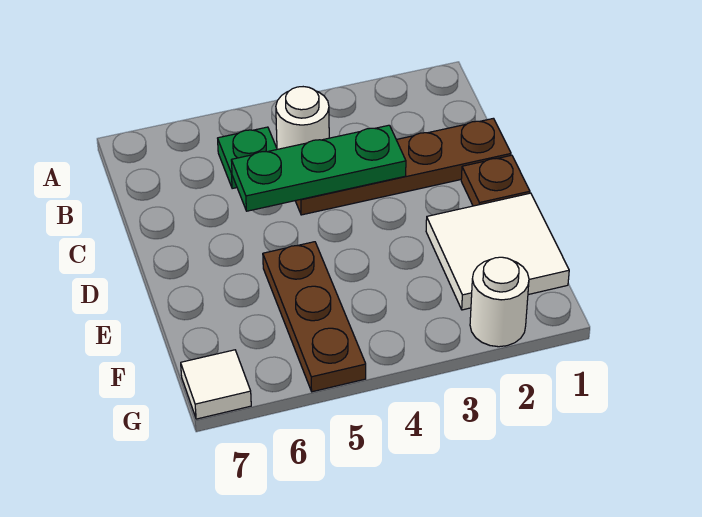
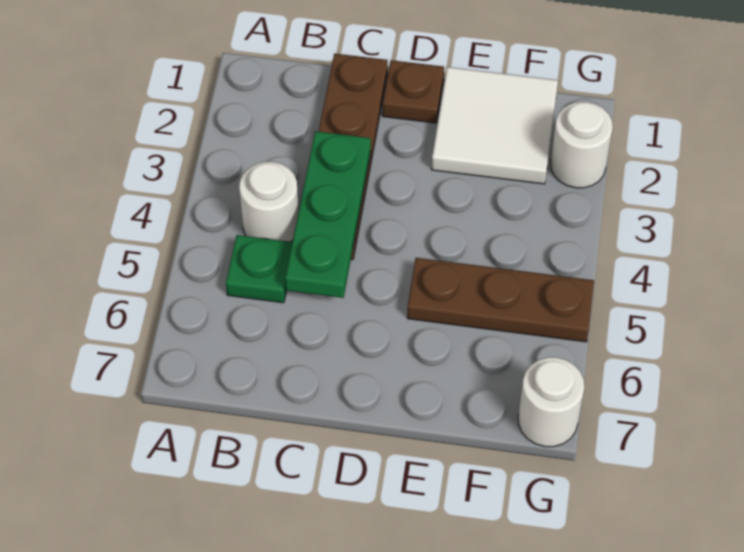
white 1x1 tile [181,350,251,419] -> white 1x1 round brick [518,357,584,447]

